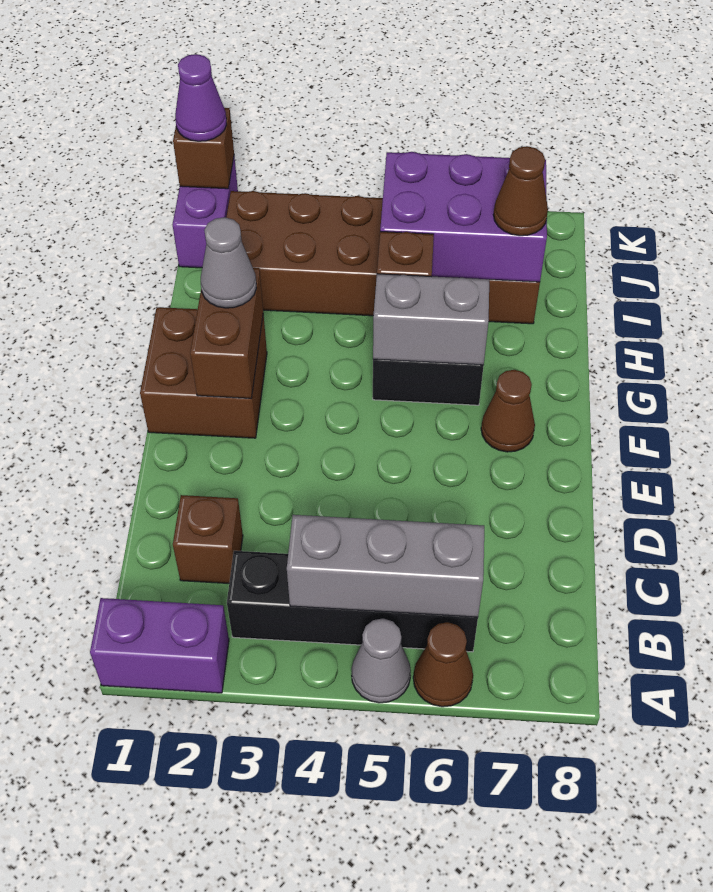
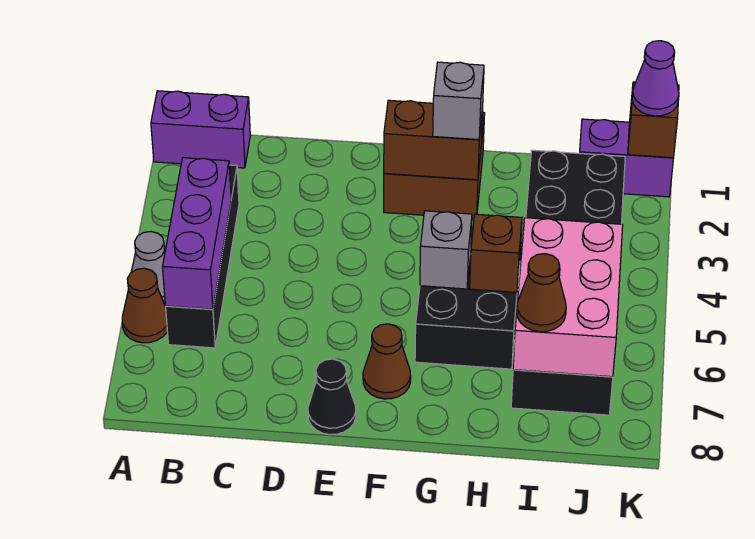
purple 1x2 brick [90,598,229,693] -> purple 1x2 brick turned to [151,91,250,168]
grey 1x3 brick [287,515,484,617] -> purple 1x3 brick [163,158,231,309]
brown 1x1 brick [173,495,243,583] -> none
none -> black 1x1 cone [308,359,356,435]
grey 1x1 cone [201,217,256,308] -> grey 1x1 brick [433,62,484,140]
grey 1x2 brick [373,274,489,365] -> grey 1x1 brick [420,211,472,289]
brown 2x6 brick [226,191,540,324] -> black 2x6 brick [511,150,625,415]
purple 2x3 brick [380,152,547,282] -> pink 2x3 brick [513,218,623,377]

